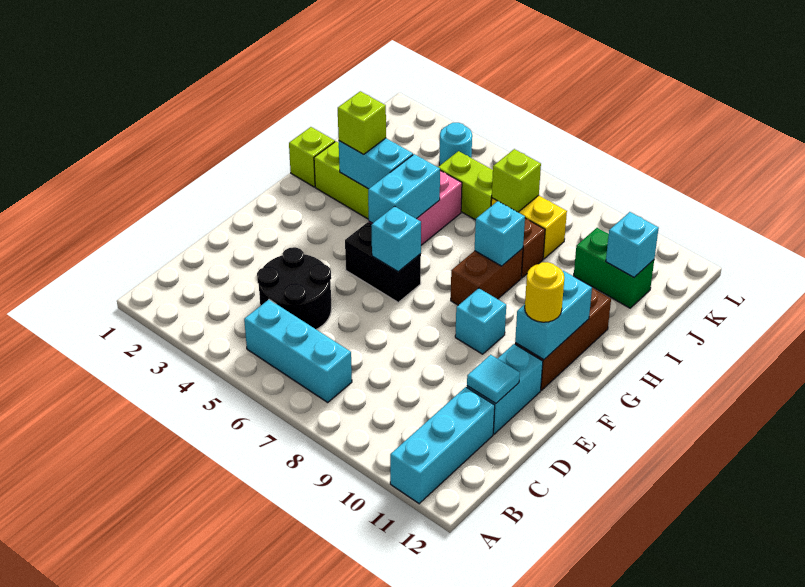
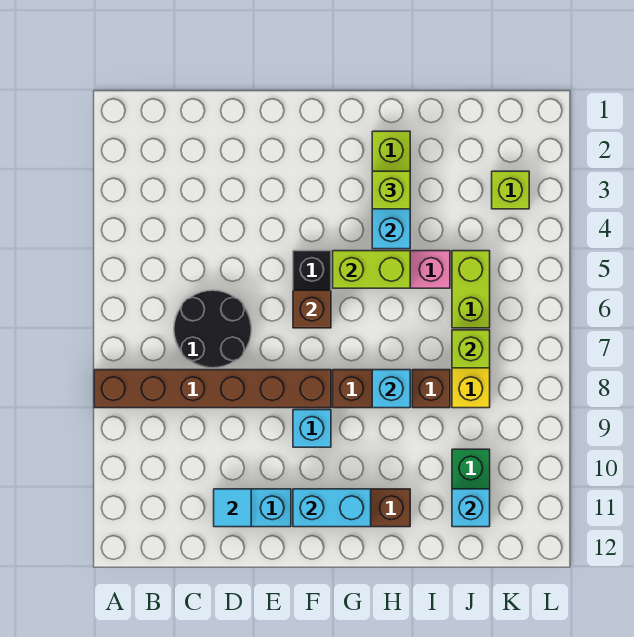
none -> brown 1x6 brick [94,370,331,408]
cyan 1x3 brick [390,387,495,504] -> none
cyan 1x3 brick [244,300,352,402] -> none
black 2x2 round brick [257,247,331,329] -> black 2x2 round brick moved to [174,290,251,368]
cyan 1x1 brick [371,206,421,272] -> brown 1x1 brick [293,290,331,328]
yellow 1x1 round brick [525,262,564,322] -> none
cyan 1x2 brick [368,154,440,223] -> lime 1x2 brick [333,251,410,288]
lime 1x1 brick [289,127,335,187] -> lime 1x1 brick moved to [492,171,529,209]
cyan 1x1 round brick [439,123,472,165] -> none

